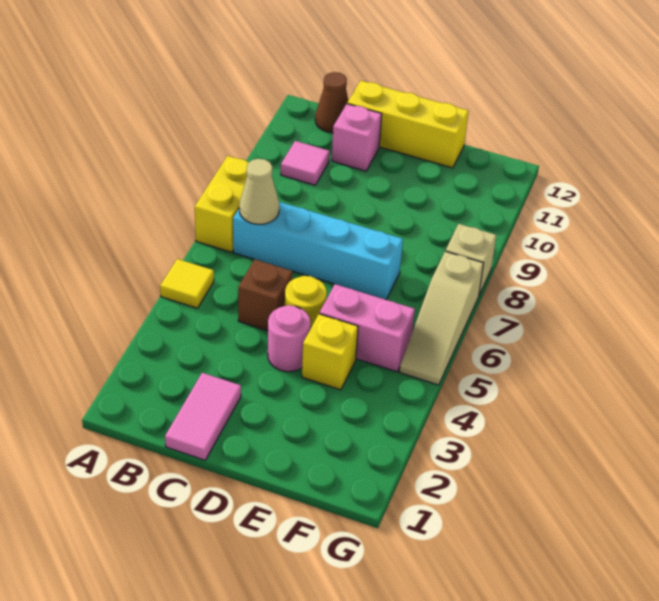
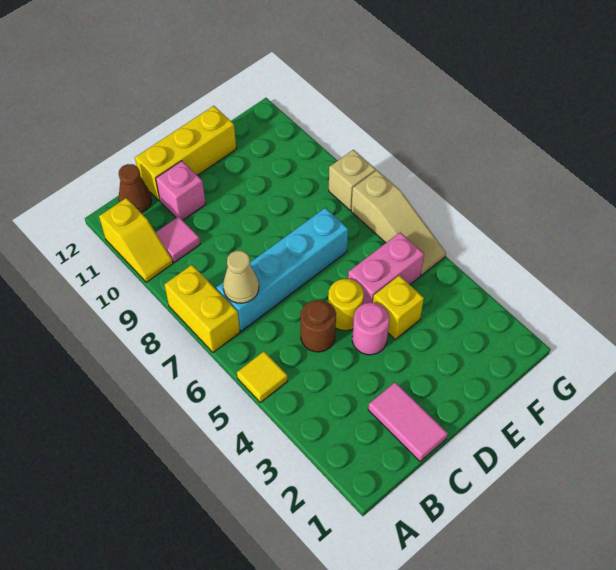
none -> yellow 1x2 slope [99,198,173,282]
brown 1x1 brick [238,259,292,331] -> brown 1x1 round brick [301,300,336,352]

